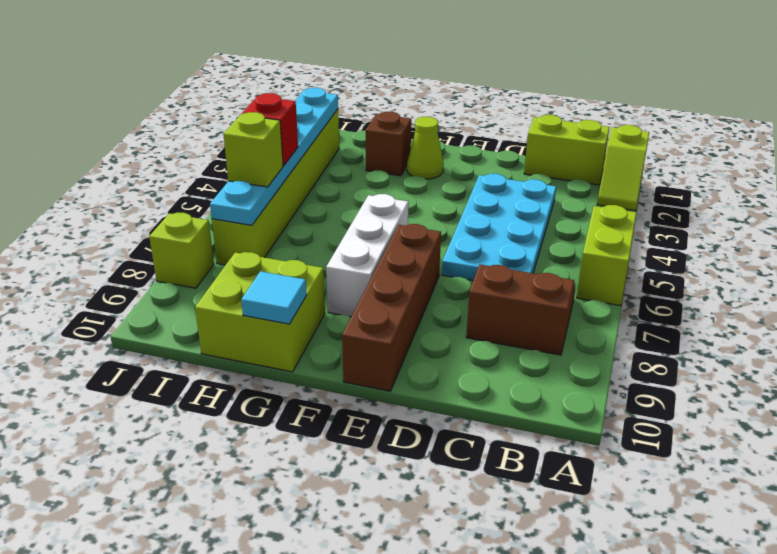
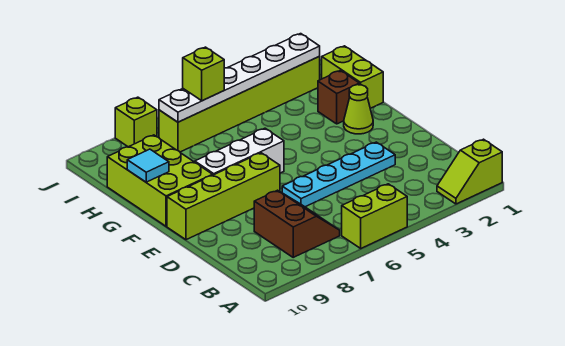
lime 1x2 brick [524,115,610,185] -> lime 1x2 brick moved to [322,46,383,108]
cyan 2x4 plate [442,174,556,280] -> cyan 1x4 plate [282,142,395,207]
brown 1x4 brick [342,224,441,391] -> lime 1x4 brick [167,153,280,240]
lime 2x2 brick [195,252,325,372] -> lime 2x3 brick [107,135,213,226]
cyan 1x6 plate [210,88,338,225] -> white 1x6 plate [159,34,320,122]
red 1x1 brick [241,93,298,166] -> none

